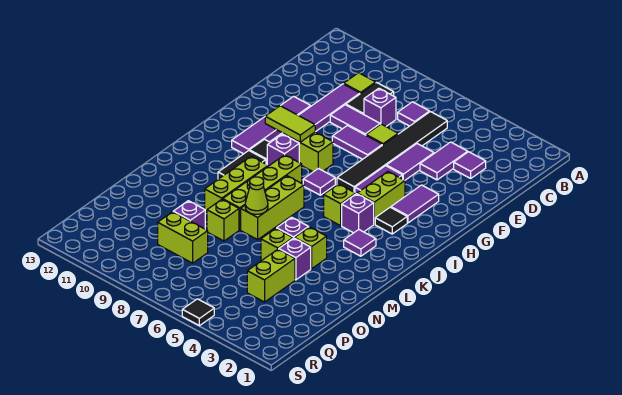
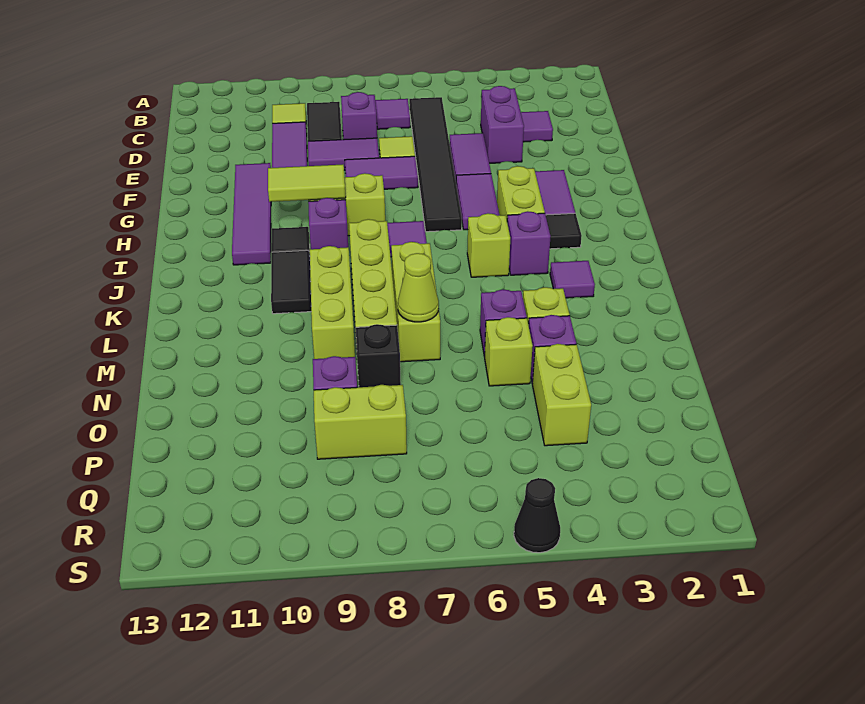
purple 1x2 tile [420,142,468,180] -> purple 1x2 brick [481,86,524,163]
lime 1x1 brick [207,199,239,241] -> black 1x1 brick [356,324,401,387]
black 1x1 tile [182,299,214,326] -> black 1x1 cone [514,478,560,553]

